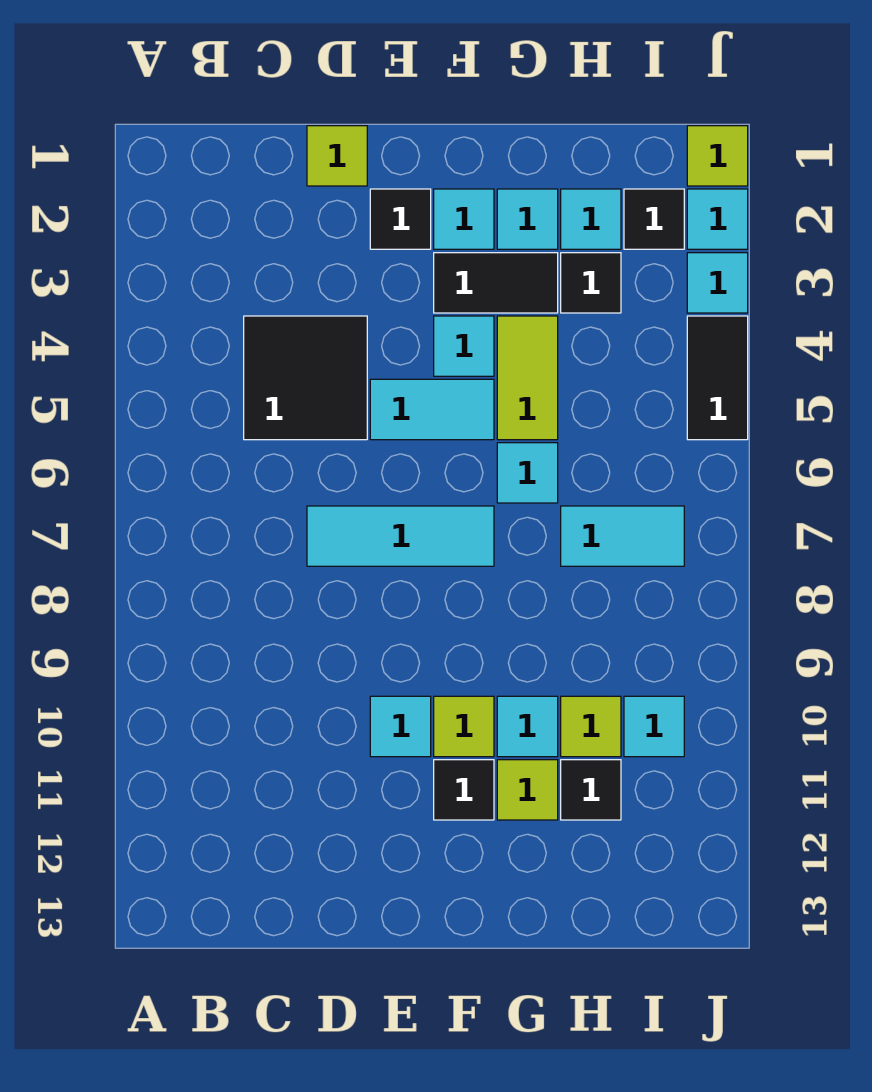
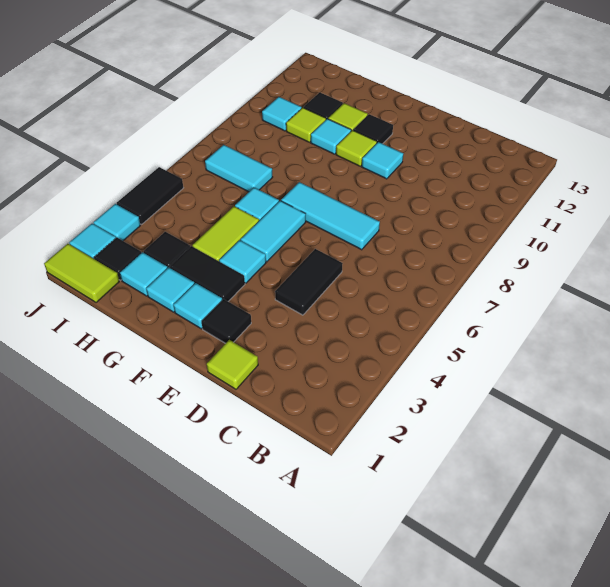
black 2x2 tile [244,316,367,440] -> black 1x2 tile [275,249,343,315]
cyan 1x2 tile [370,379,494,440] -> cyan 1x2 tile turned to [241,201,306,262]
lime 1x1 tile [687,126,748,186] -> lime 1x2 tile [44,244,119,303]

